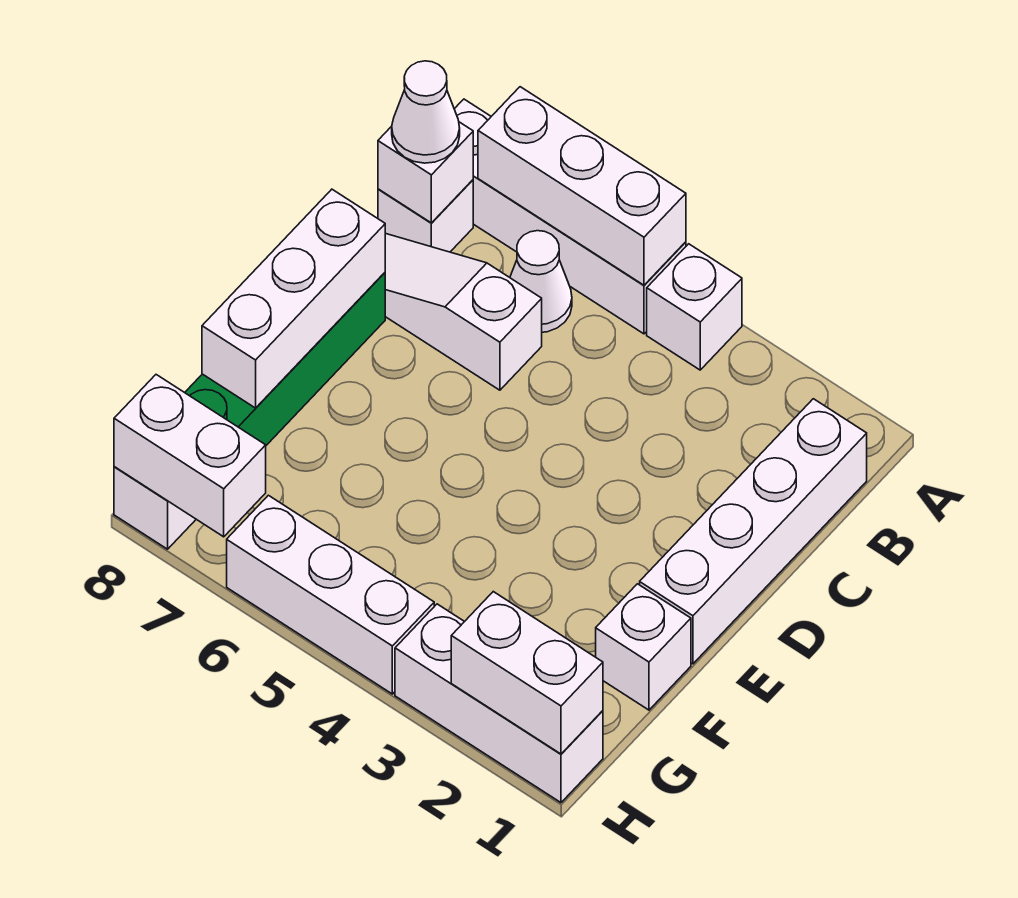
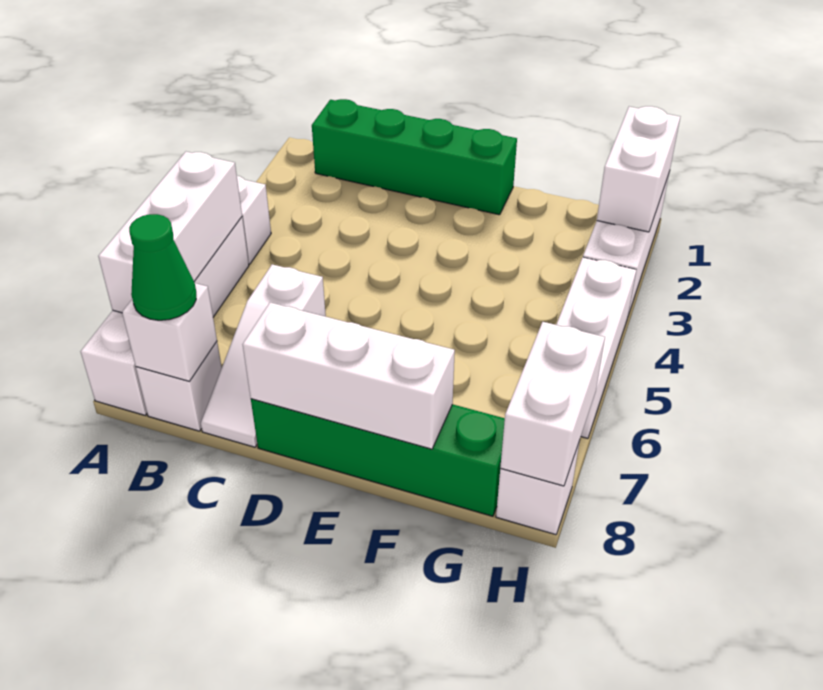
white 1x4 brick [640,399,867,664] -> green 1x4 brick [312,99,517,215]
white 1x1 cone [510,231,572,332] -> none
white 1x1 cone [392,61,460,163] -> green 1x1 cone [129,214,196,320]
white 1x1 brick [596,584,691,710] -> none

